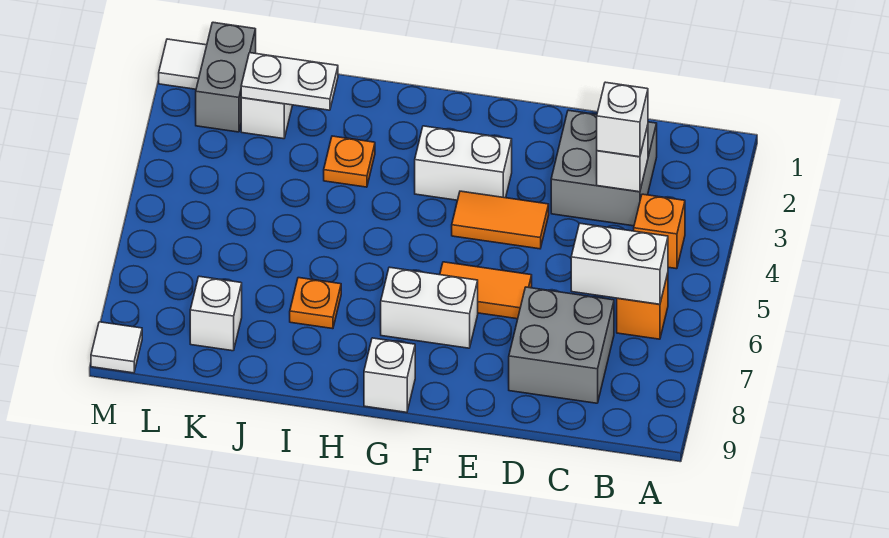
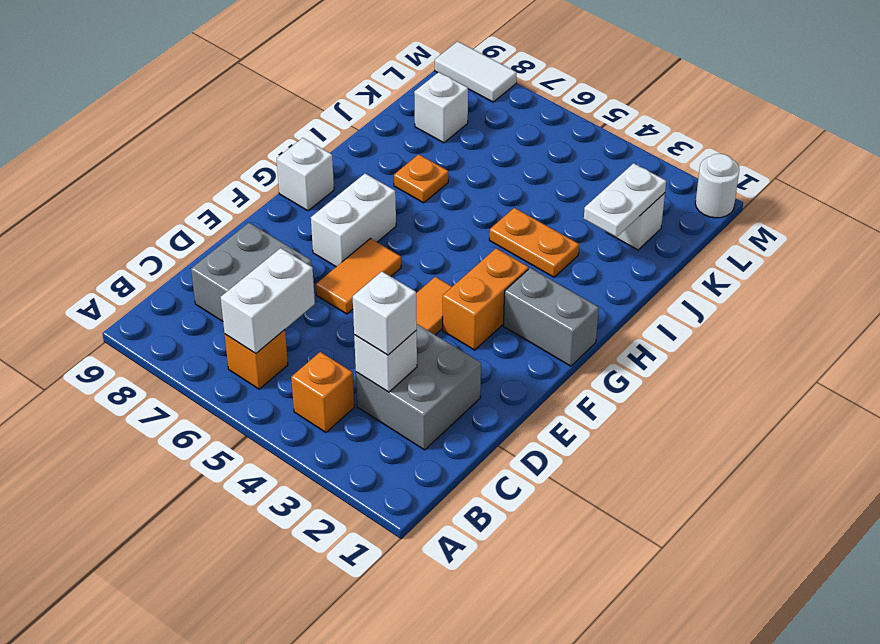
white 1x2 brick [415,126,512,200] -> orange 1x2 brick [443,248,529,350]
orange 1x1 plate [324,136,375,187] -> orange 1x2 plate [489,208,579,277]
grey 1x2 brick [196,22,256,132] -> grey 1x2 brick moved to [503,268,599,366]
white 1x1 tile [159,39,207,89] -> white 1x1 round brick [695,154,739,218]
white 1x1 tile [91,322,142,373] -> white 1x2 tile [435,41,517,102]

